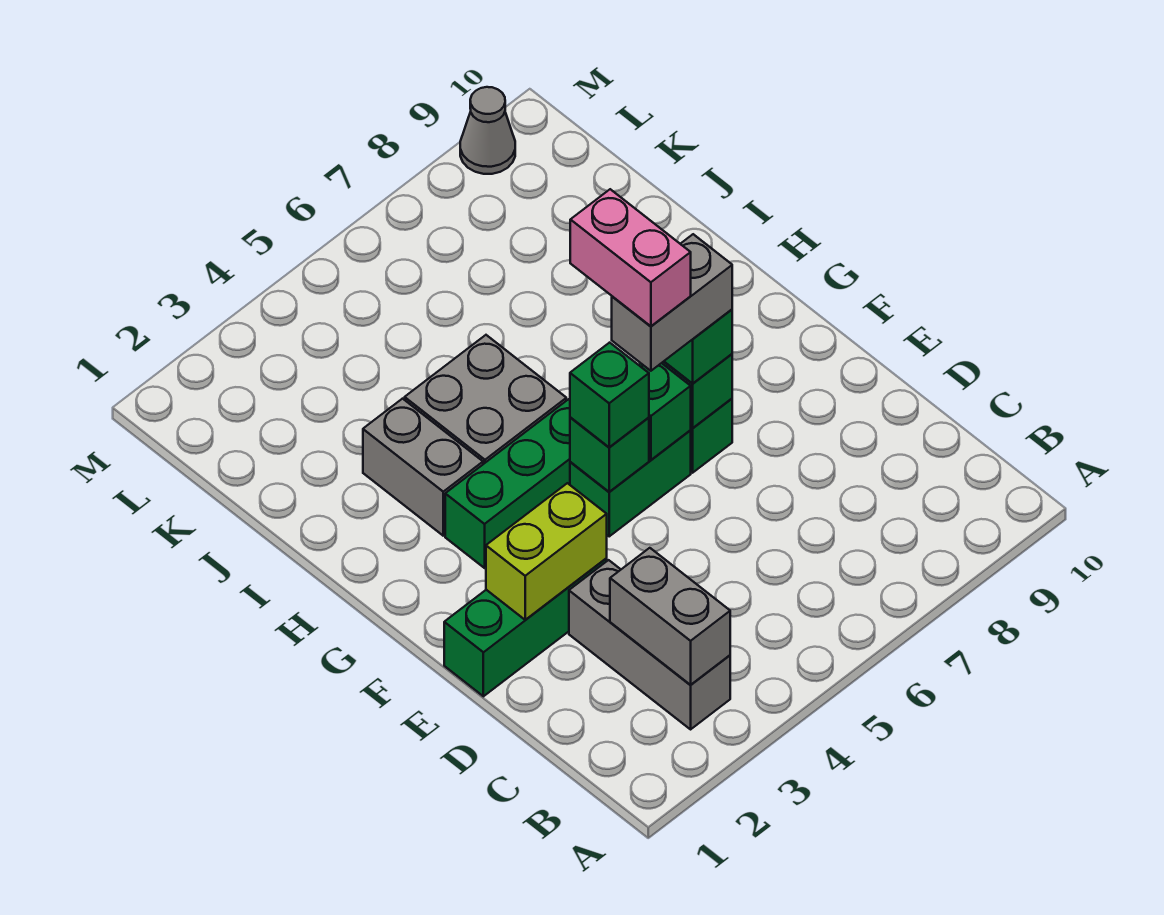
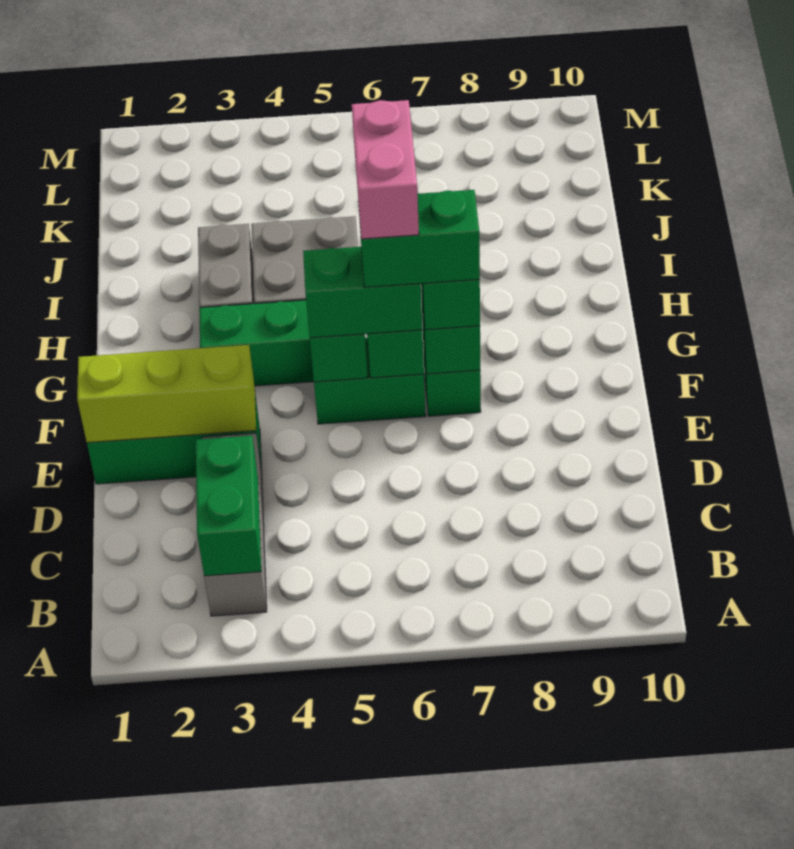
grey 1x2 brick [610,548,730,685] -> green 1x2 brick [196,436,261,576]
lime 1x2 brick [486,483,607,620] -> lime 1x3 brick [77,345,256,443]
green 1x1 brick [570,343,649,447] -> green 1x2 brick [303,247,422,338]
grey 1x2 brick [612,234,732,371] -> green 1x2 brick [359,190,480,287]
grey 1x1 cone [460,87,515,174] -> none

